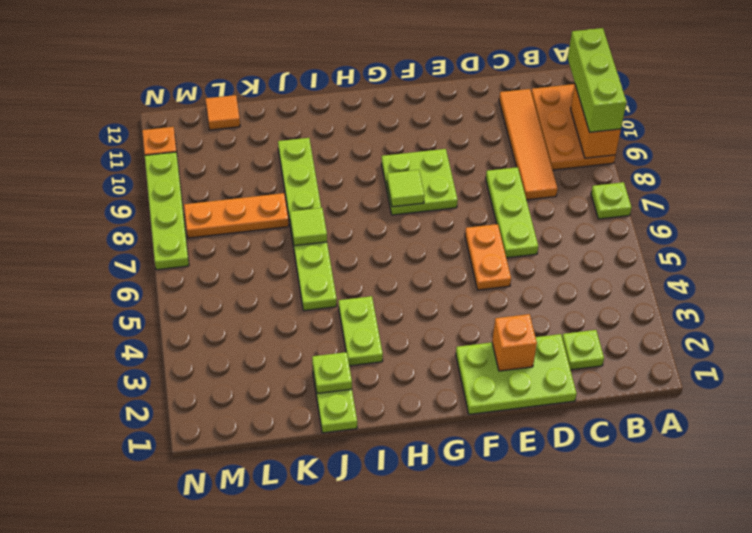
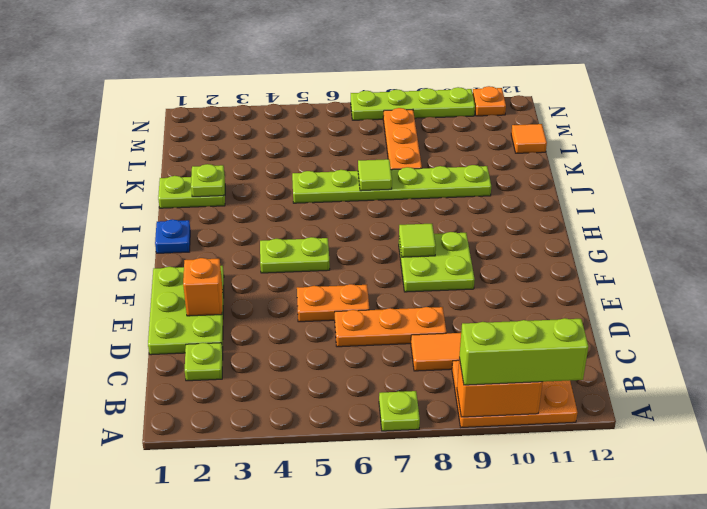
lime 1x3 plate [486,167,538,258] -> orange 1x3 plate [335,307,447,347]
none -> blue 1x1 plate [155,220,190,253]
lime 1x2 plate [339,296,383,366] -> lime 1x2 plate moved to [260,237,330,273]

